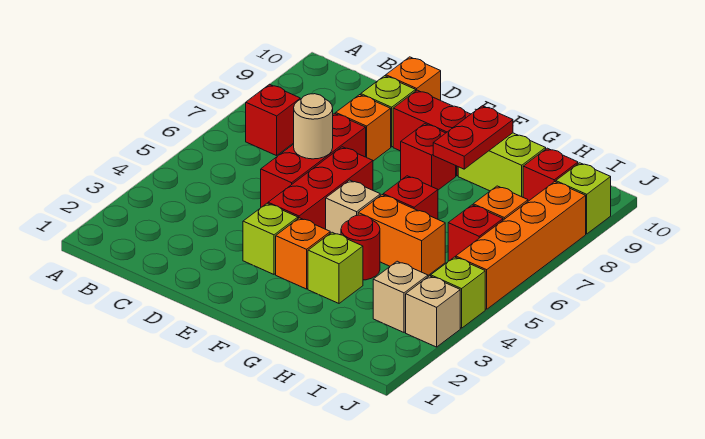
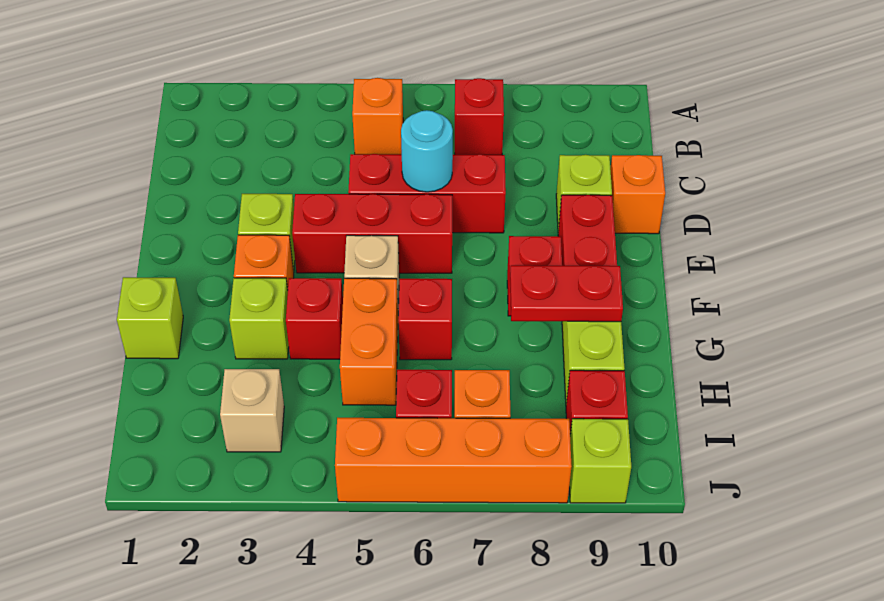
tan 1x1 round brick [294,94,333,159] -> cyan 1x1 round brick [401,110,453,192]
orange 1x1 brick [336,95,391,161] -> orange 1x1 brick moved to [352,78,403,155]
red 1x1 round brick [341,215,380,280] -> red 1x1 brick [286,278,343,359]
tan 1x1 brick [406,276,460,347] -> none
lime 1x1 brick [431,257,485,328] -> lime 1x1 brick moved to [117,277,183,359]

